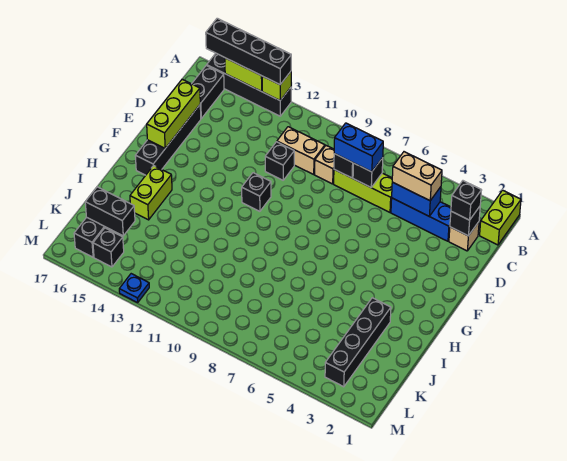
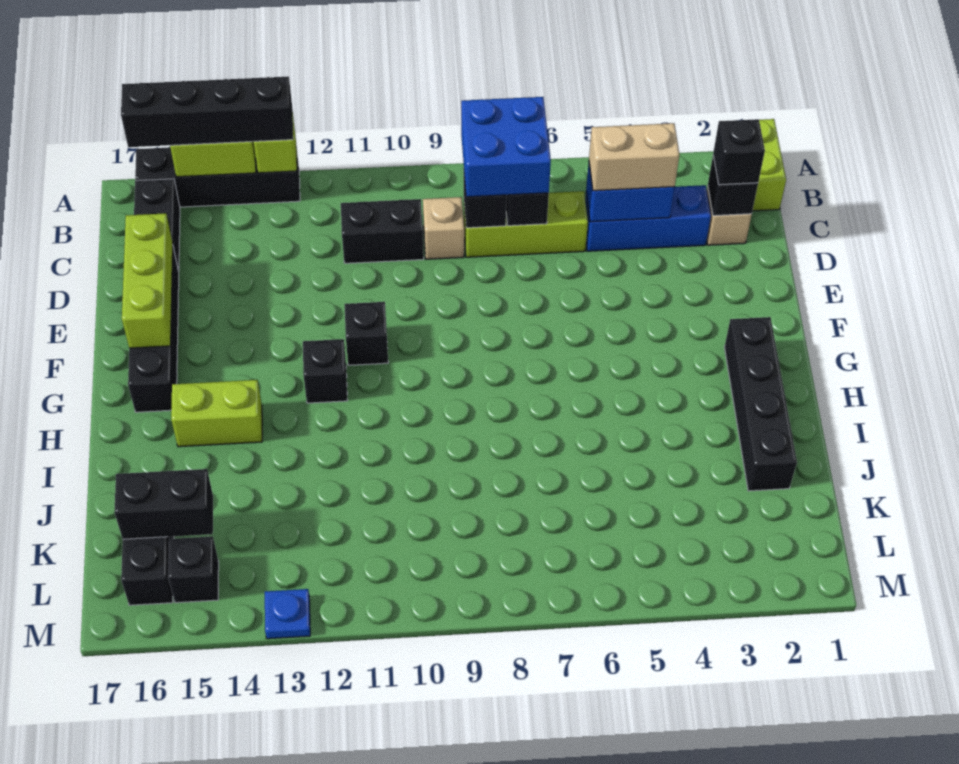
blue 1x2 brick [334,123,383,172] -> blue 2x2 brick [461,97,551,197]
tan 1x2 brick [277,127,325,174] -> black 1x2 brick [341,199,424,263]
black 1x1 brick [265,142,294,180] -> black 1x1 brick moved to [303,339,347,403]
lime 1x2 brick [130,165,172,220] -> lime 1x2 brick turned to [171,380,262,447]
black 1x4 brick [325,298,391,387] -> black 1x4 brick moved to [724,317,797,491]

